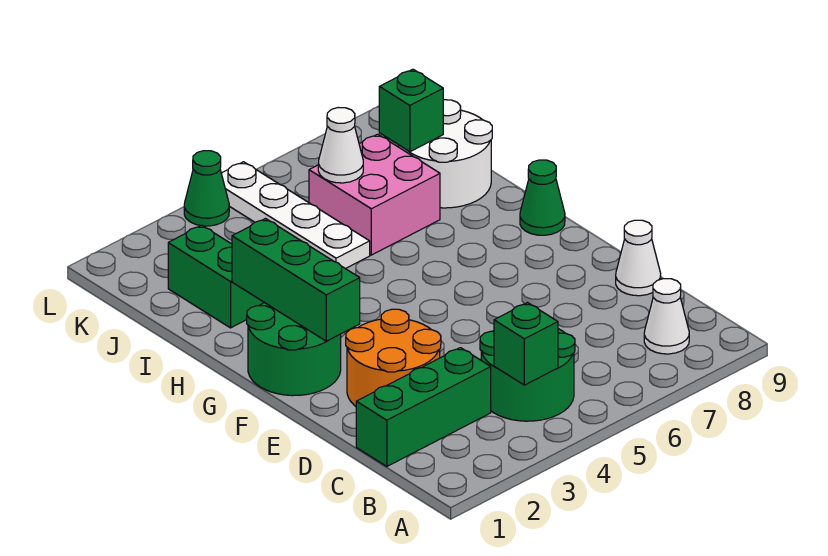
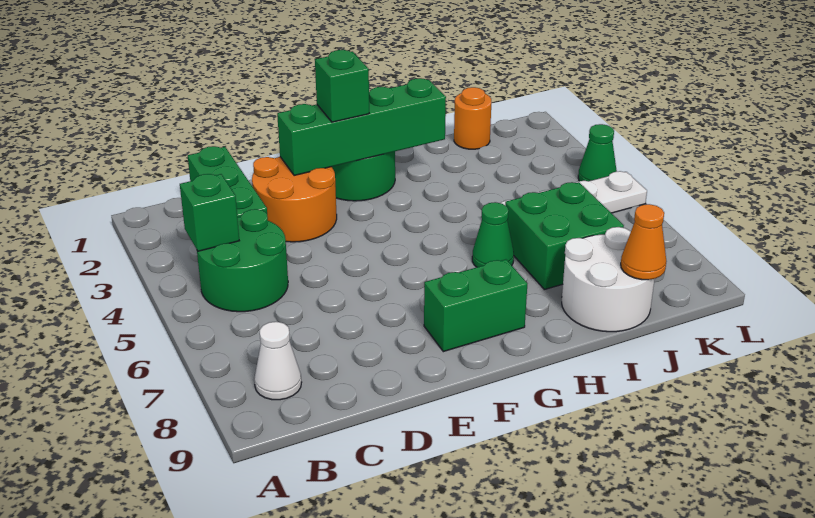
white 1x1 cone [616,220,661,296] -> none
green 1x3 brick [232,219,360,341] -> green 1x4 brick [277,78,446,176]
green 1x1 cone [520,160,565,235] -> green 1x1 cone moved to [472,202,514,267]
green 1x2 brick [168,225,264,328] -> green 1x2 brick moved to [424,259,527,352]
pink 2x2 brick [309,134,440,255] -> green 2x2 brick [505,182,624,290]
none -> orange 1x1 round brick [454,87,491,149]
white 1x1 cone [318,108,363,183] -> none
green 1x1 brick [379,69,443,152] -> green 1x1 brick moved to [315,50,369,122]
none -> orange 1x1 cone [621,204,666,280]

